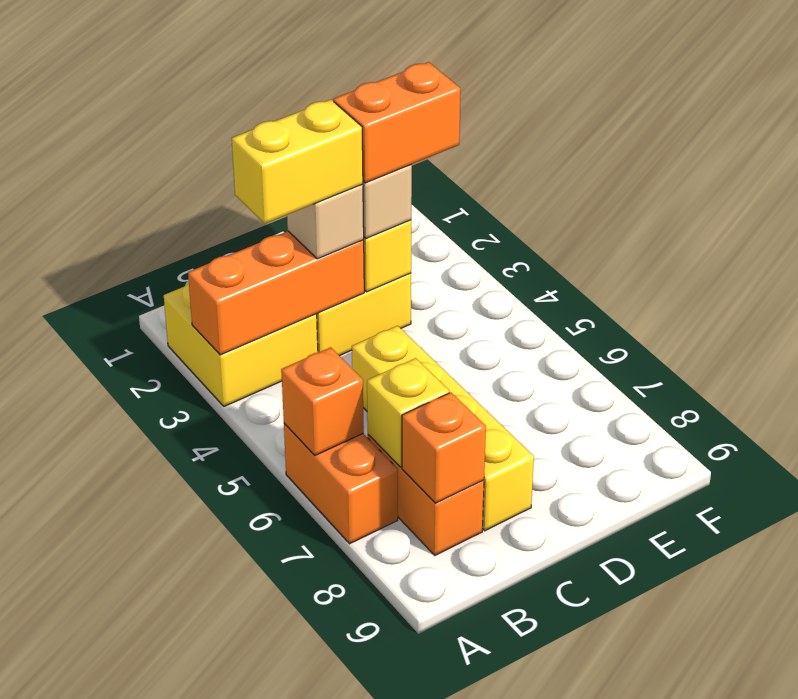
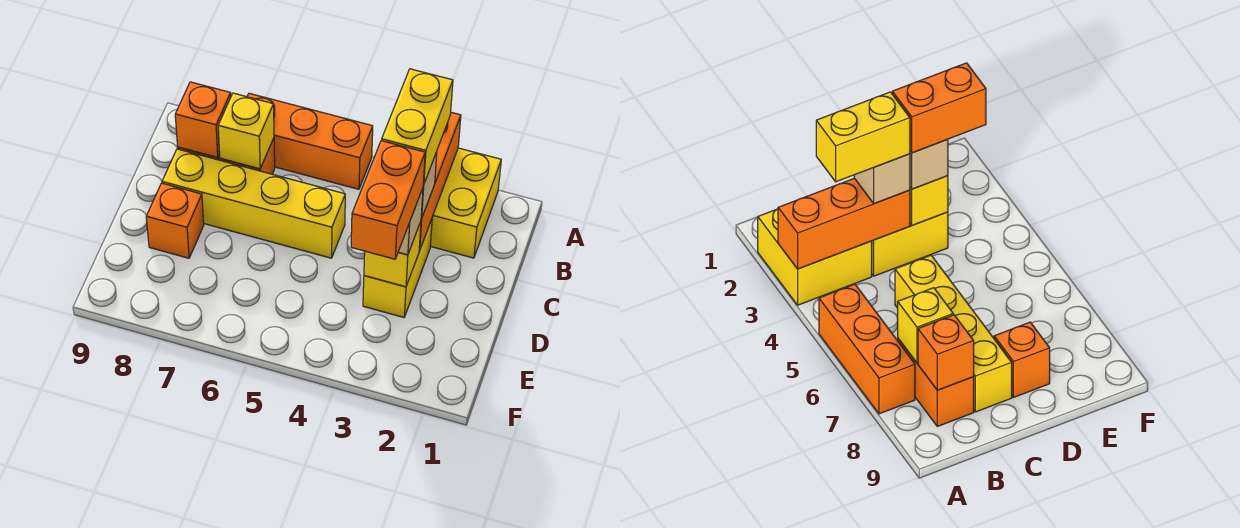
orange 1x2 brick [284,423,398,544] -> orange 1x3 brick [247,93,373,189]
orange 1x1 brick [281,347,364,455] -> orange 1x1 brick moved to [146,183,204,258]

